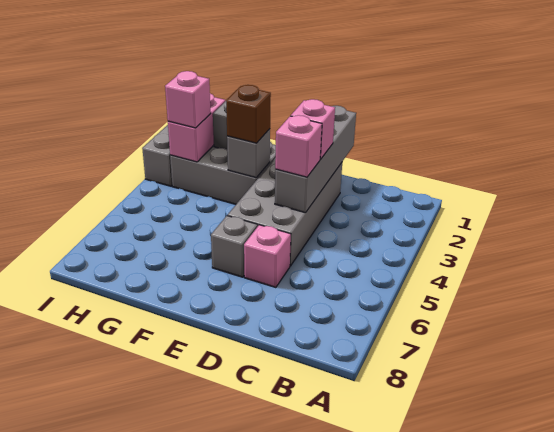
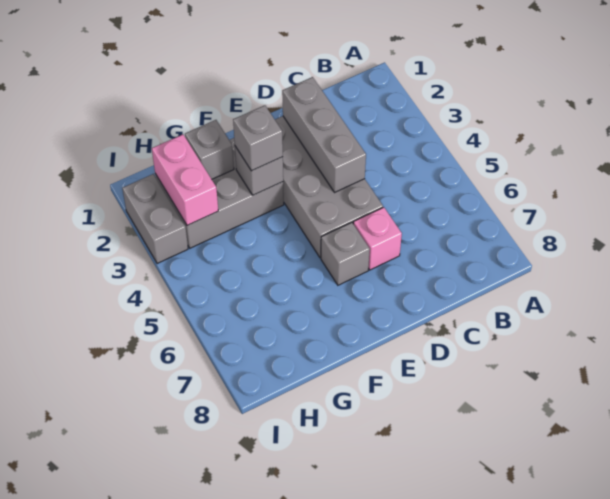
grey 1x4 brick [275,106,356,213] -> grey 1x3 brick [282,77,366,192]
pink 1x1 brick [291,99,335,159] -> none
pink 1x1 brick [275,115,322,177] -> none
brown 1x1 brick [226,85,271,143] -> grey 1x1 brick [233,105,283,171]
pink 1x1 brick [165,71,211,128] -> none

